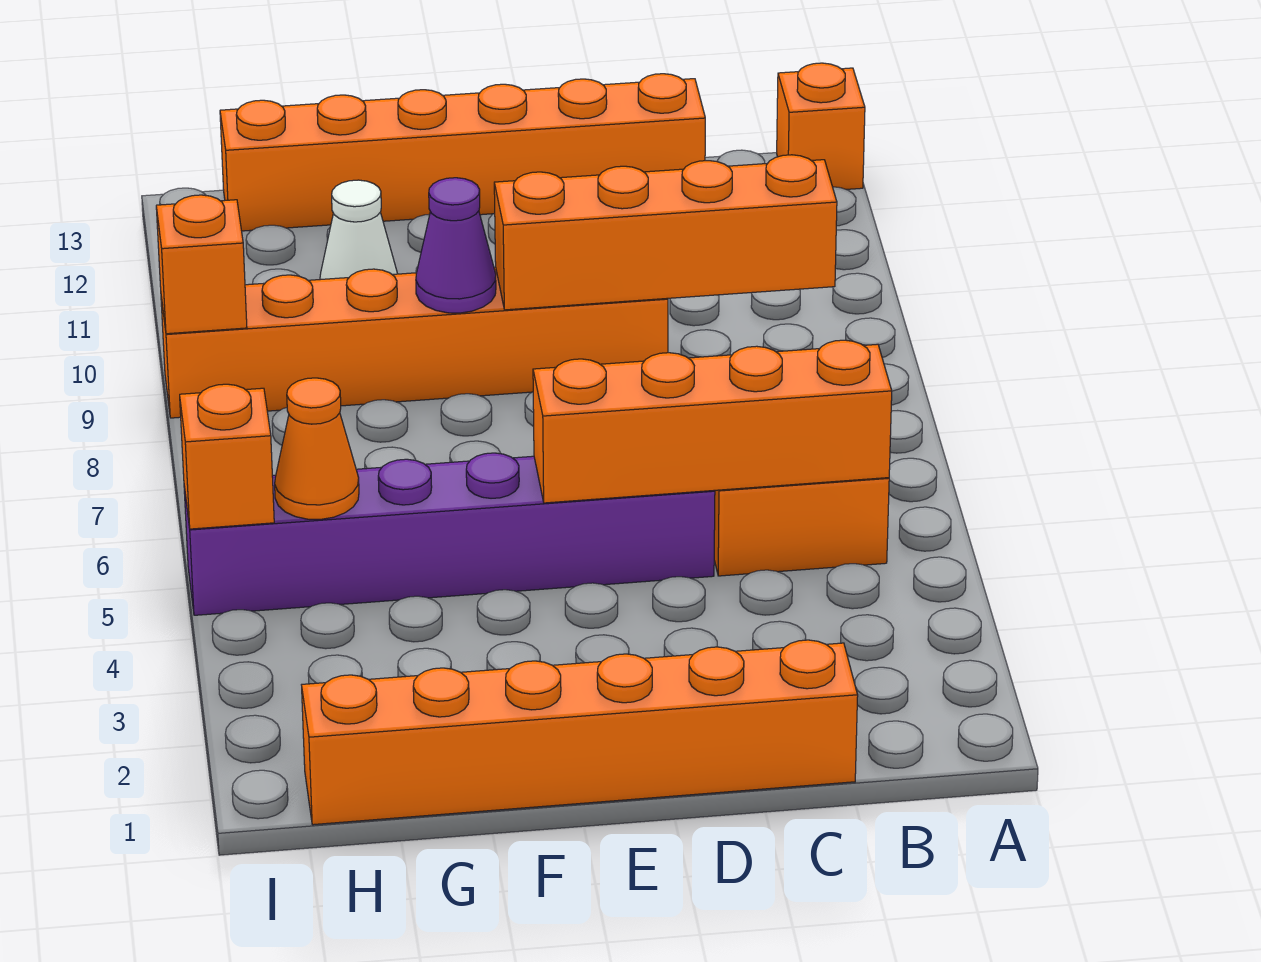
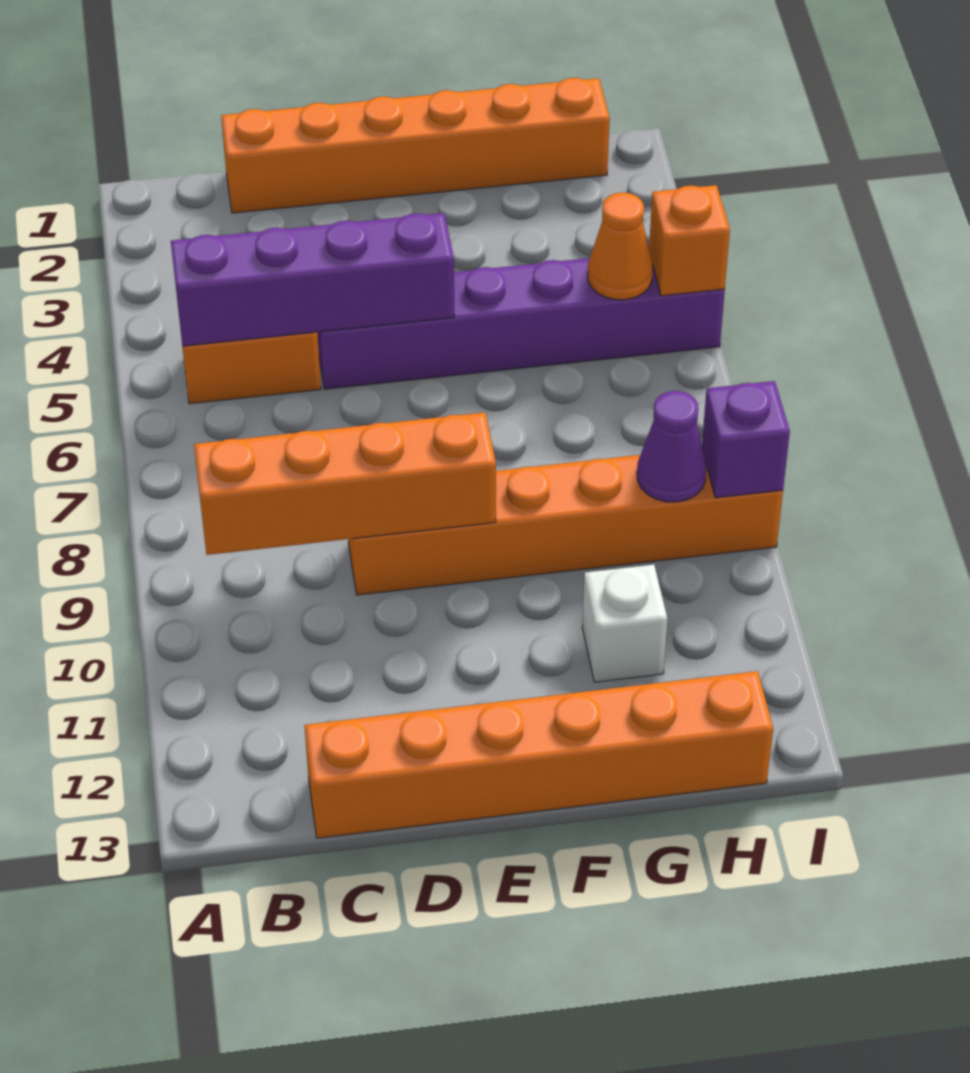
orange 1x1 brick [777,63,865,189] -> none
orange 1x4 brick [533,340,892,503] -> purple 1x4 brick [171,213,454,346]
purple 1x1 cone [416,178,496,313] -> purple 1x1 cone moved to [637,391,706,502]
white 1x1 cone [320,180,397,280] -> white 1x1 brick [582,565,667,682]
orange 1x1 brick [156,195,247,334] -> purple 1x1 brick [702,381,790,498]

